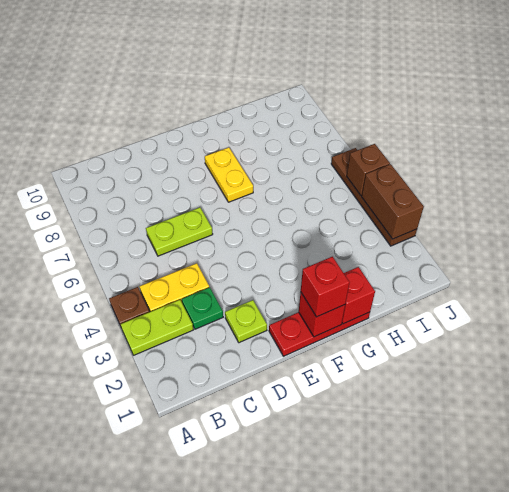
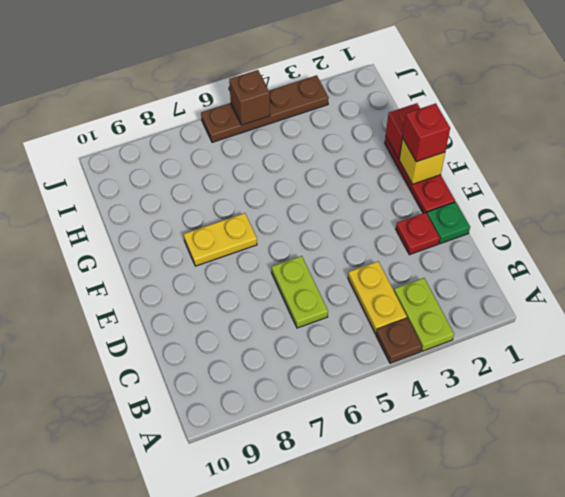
green 1x1 plate [182,287,223,329] -> green 1x1 plate moved to [427,202,470,244]
lime 1x1 plate [225,300,267,343] -> red 1x1 plate [396,212,440,255]
red 1x1 brick [299,292,345,337] -> yellow 1x1 brick [399,138,445,184]
brown 1x2 brick [362,164,424,239] -> none

